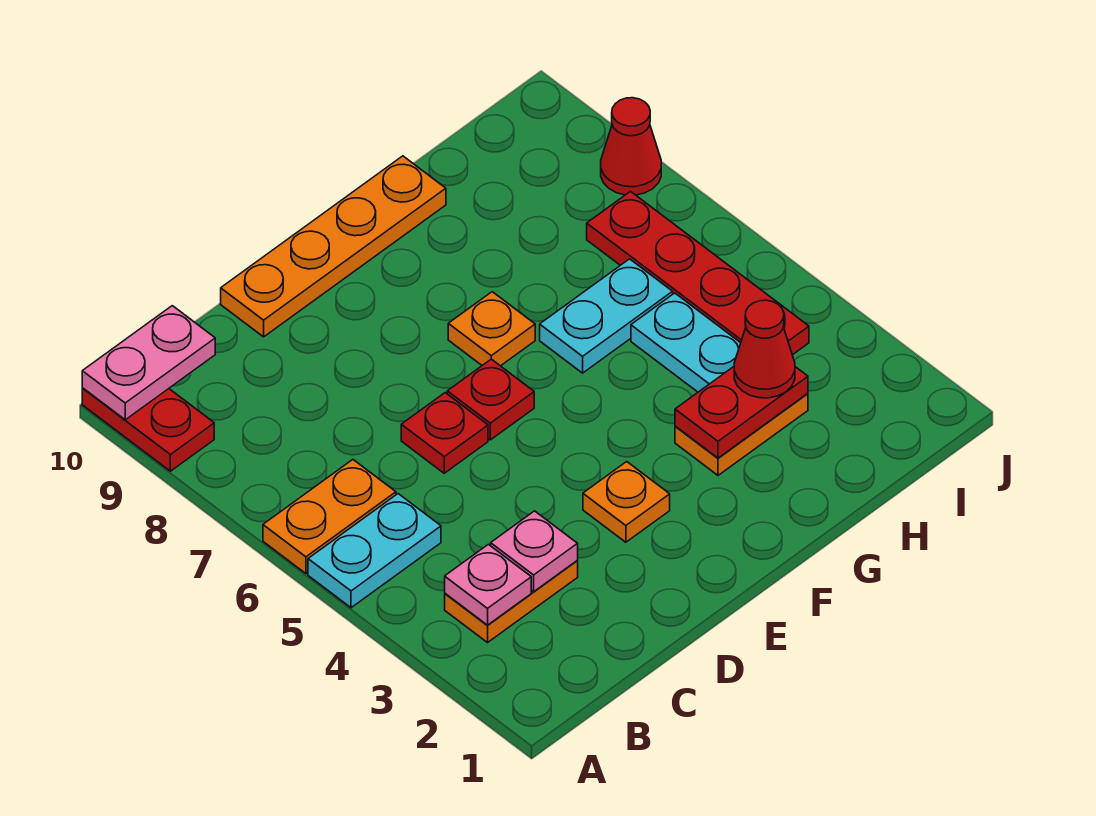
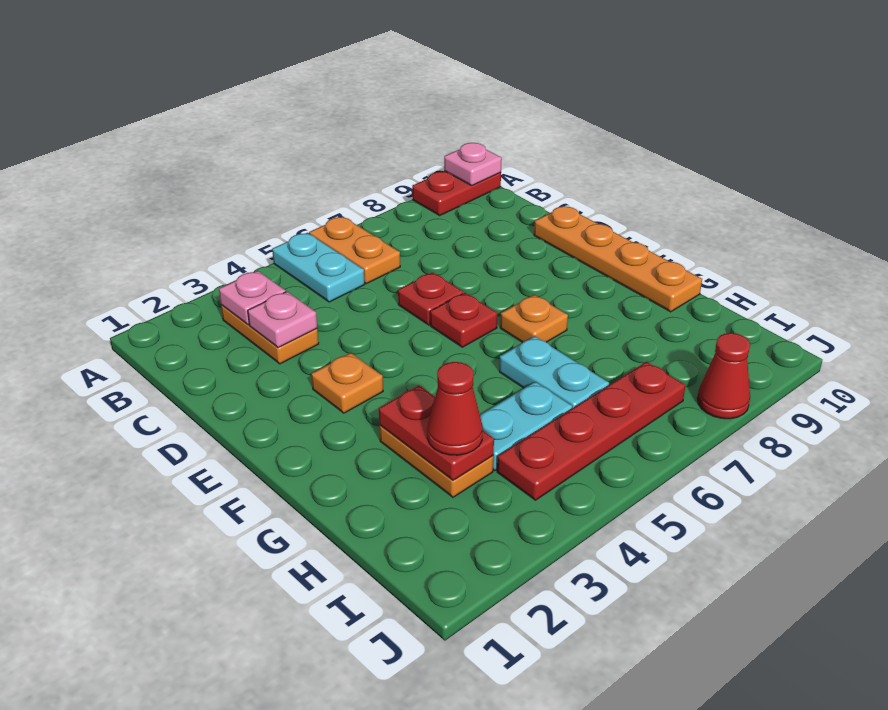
pink 1x2 plate [82,306,215,420] -> pink 1x1 plate [444,143,502,185]

